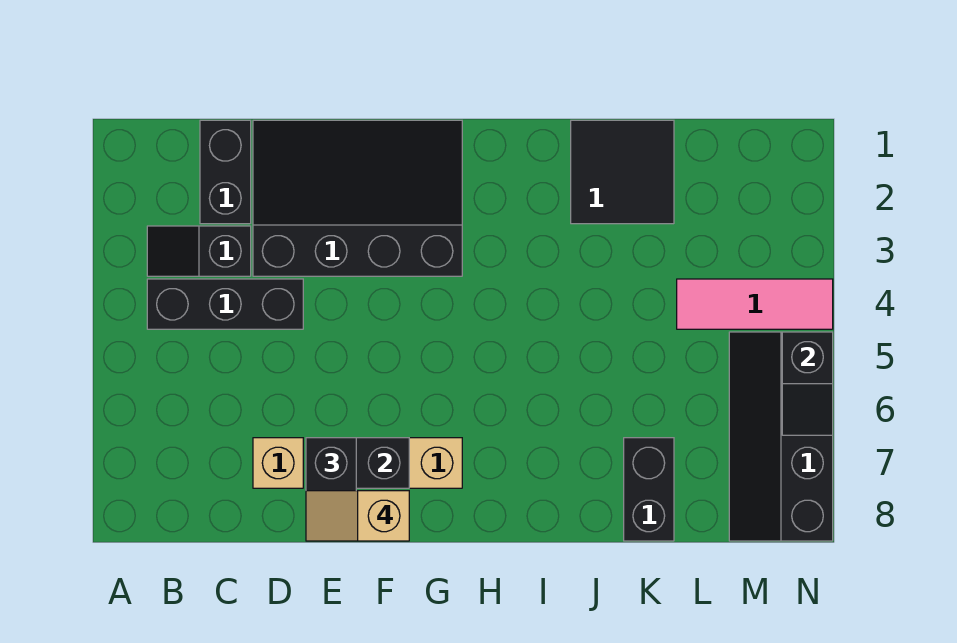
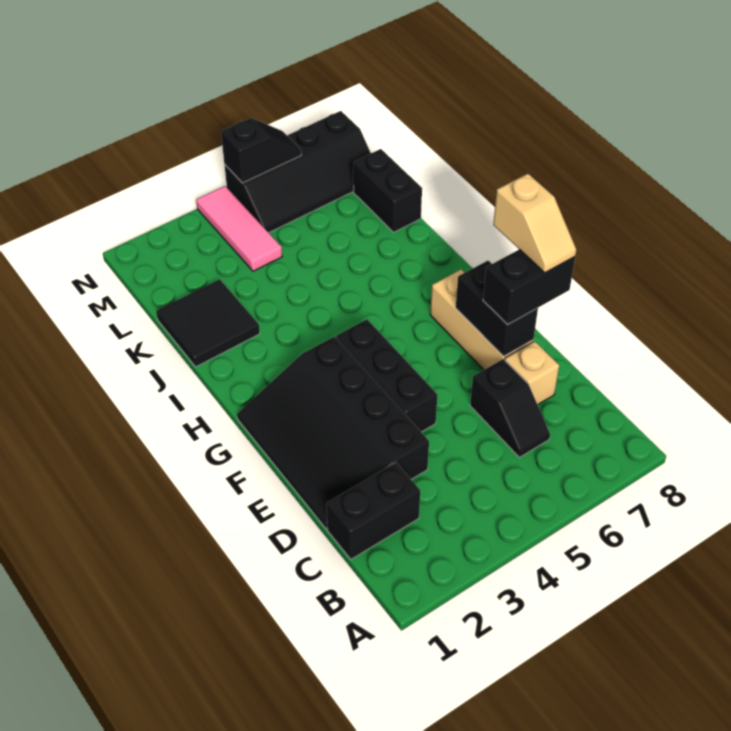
black 1x2 slope [147,226,251,276] -> black 1x2 slope moved to [470,359,550,457]
black 1x3 brick [147,279,303,329] -> black 1x3 brick moved to [336,319,437,432]
black 1x2 brick [624,438,674,541] -> black 1x2 brick turned to [353,149,422,232]

